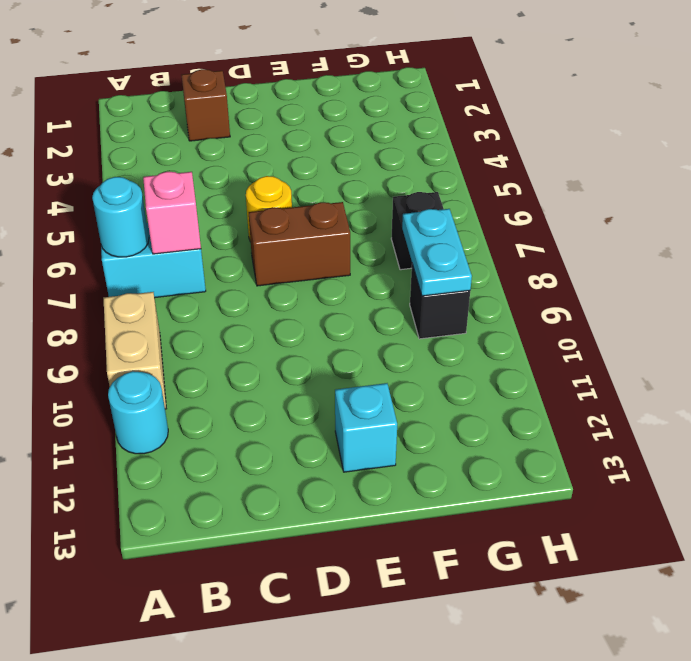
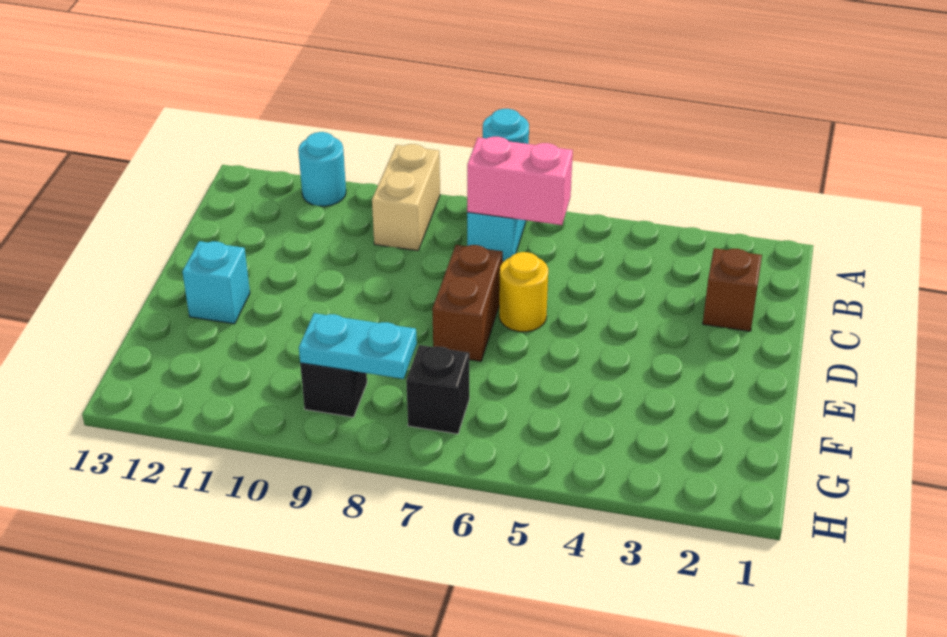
tan 1x2 brick [103,292,166,409] -> tan 1x2 brick turned to [372,144,440,251]
pink 1x1 brick [143,172,201,254] -> pink 1x2 brick [467,137,573,225]

